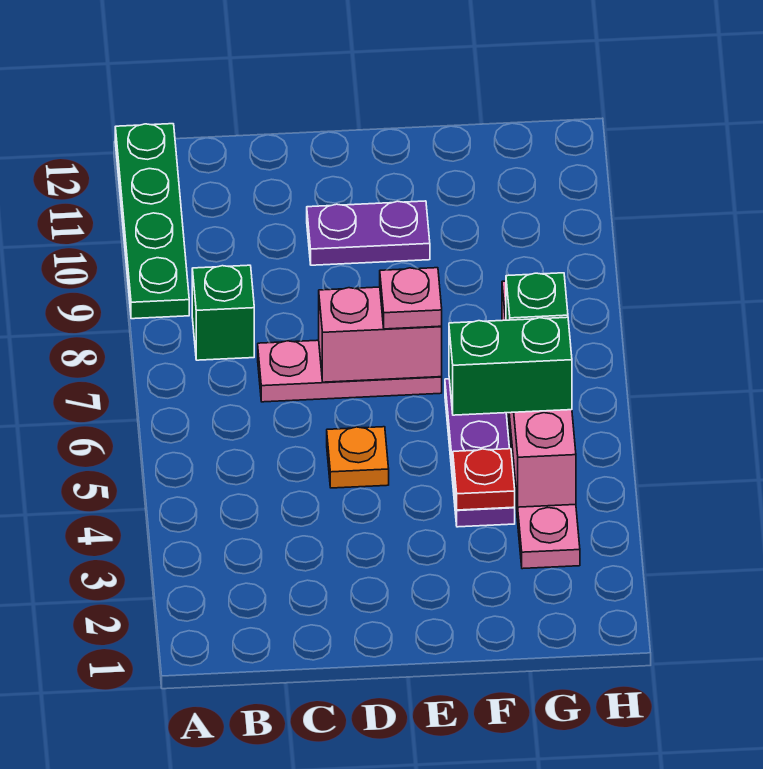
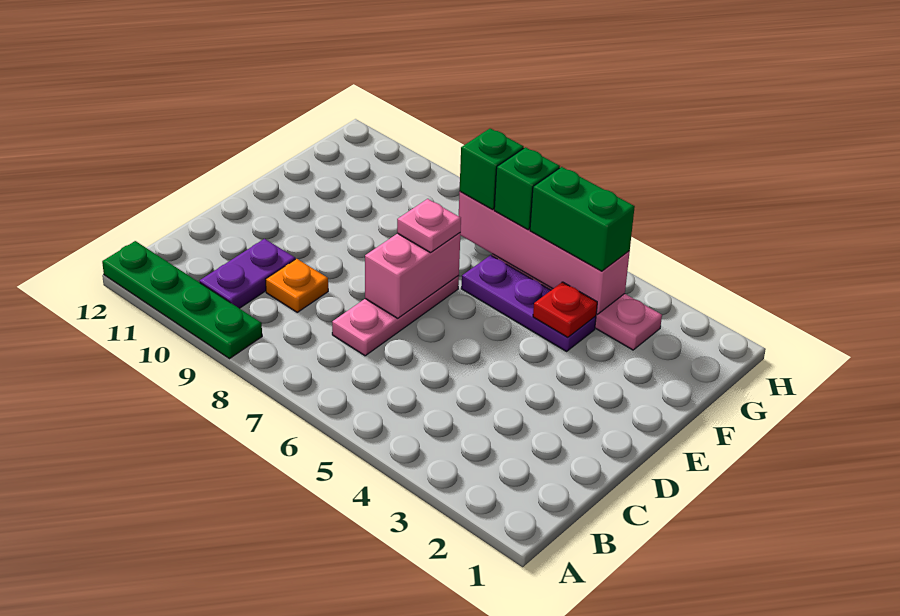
green 1x1 brick [192,265,254,360] -> green 1x1 brick moved to [460,128,524,210]
orange 1x1 plate [327,427,389,488] -> orange 1x1 plate moved to [266,259,328,312]
purple 1x2 plate [307,201,430,265] -> purple 1x2 plate moved to [199,239,295,308]
green 1x2 brick [449,317,572,415] -> green 1x2 brick turned to [530,167,635,271]

